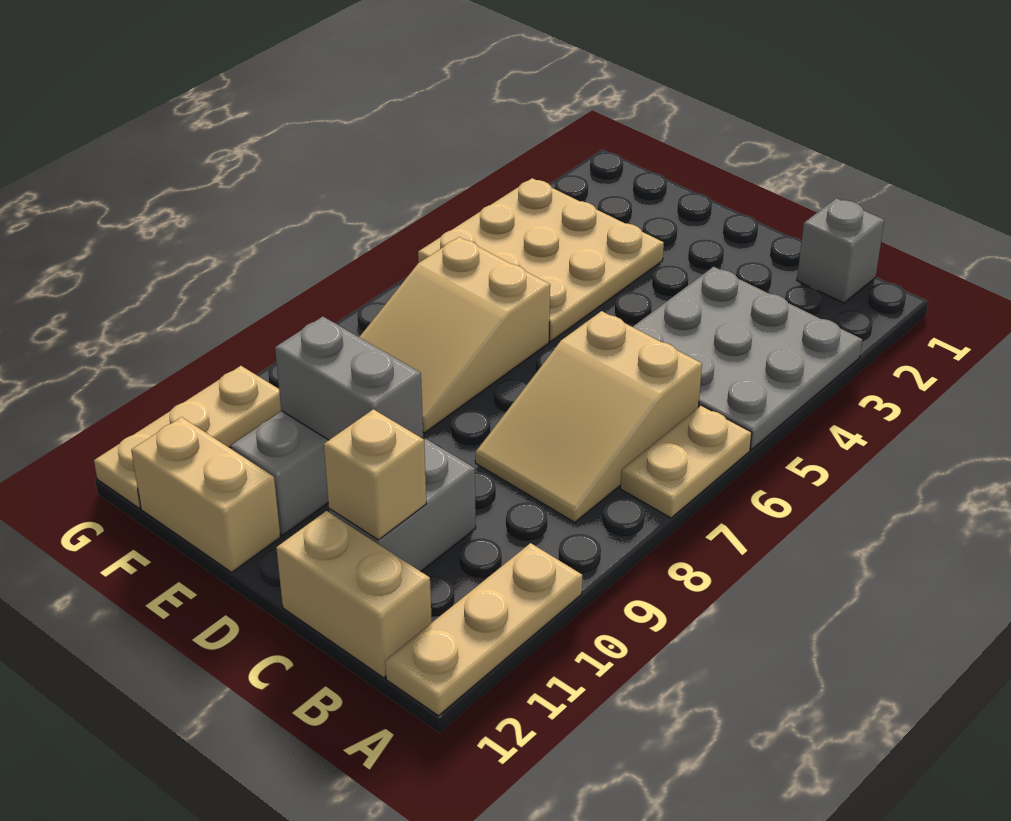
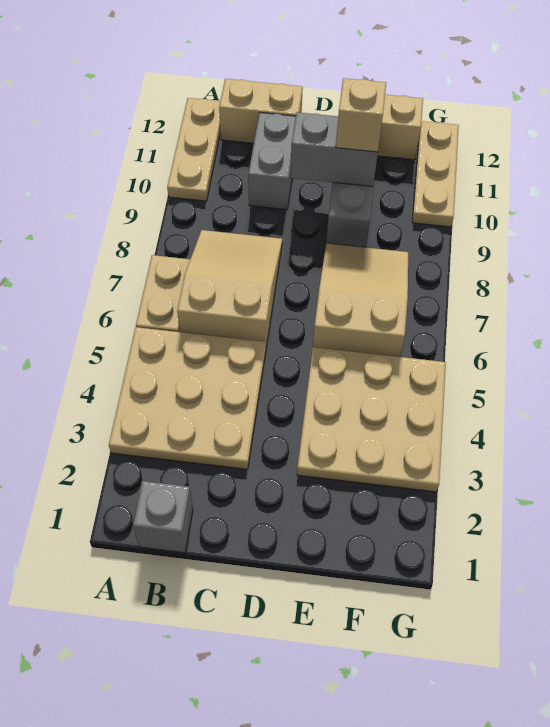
grey 3x3 plate [633,267,862,450] -> tan 3x3 plate [109,327,266,469]
tan 1x1 brick [324,409,427,540] -> tan 1x1 brick moved to [336,78,386,152]

